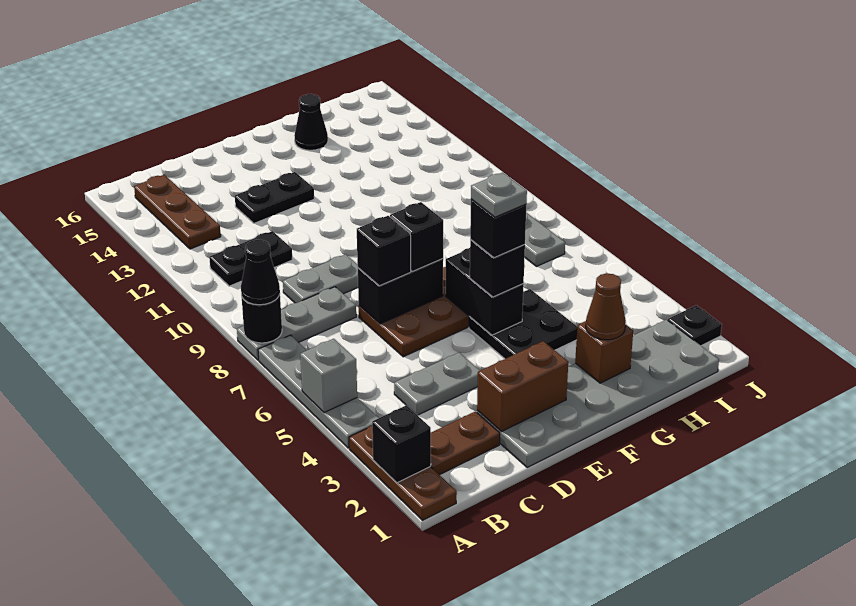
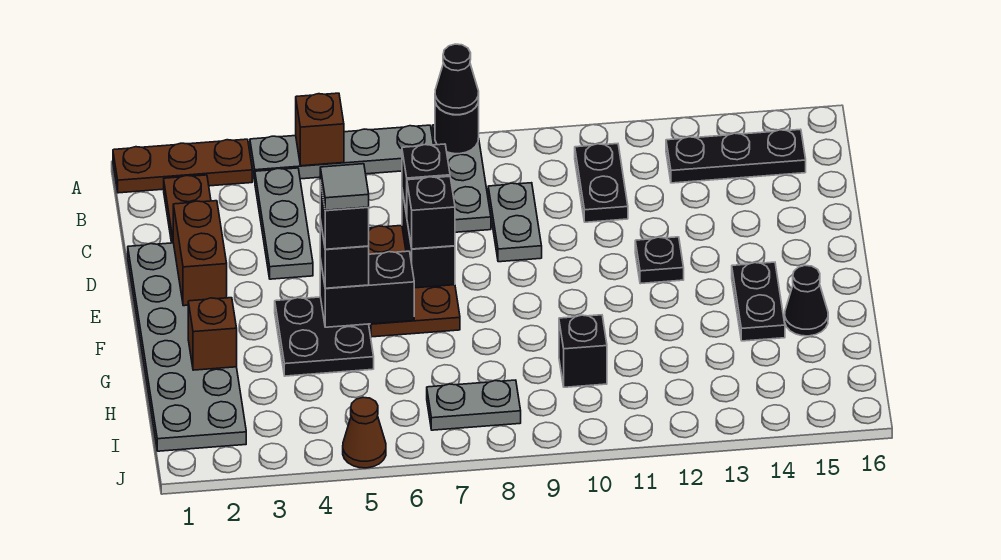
black 1x1 brick [372,405,431,483] -> black 1x1 brick moved to [559,315,607,387]
grey 1x1 brick [300,339,357,413] -> brown 1x1 brick [296,93,344,166]
brown 1x3 plate [134,175,221,249] -> black 1x3 plate [666,129,806,183]
grey 1x2 plate [394,353,480,415] -> grey 1x3 plate [255,168,313,279]
black 1x2 plate [235,172,314,223] -> black 1x2 plate moved to [732,262,785,341]
grey 1x1 plate [471,172,527,217] -> grey 1x1 tile [320,164,369,210]
brown 1x1 cone [586,273,626,340] -> brown 1x1 cone moved to [343,397,386,468]
black 1x1 plate [668,305,722,346] -> black 1x1 plate moved to [635,237,684,284]

